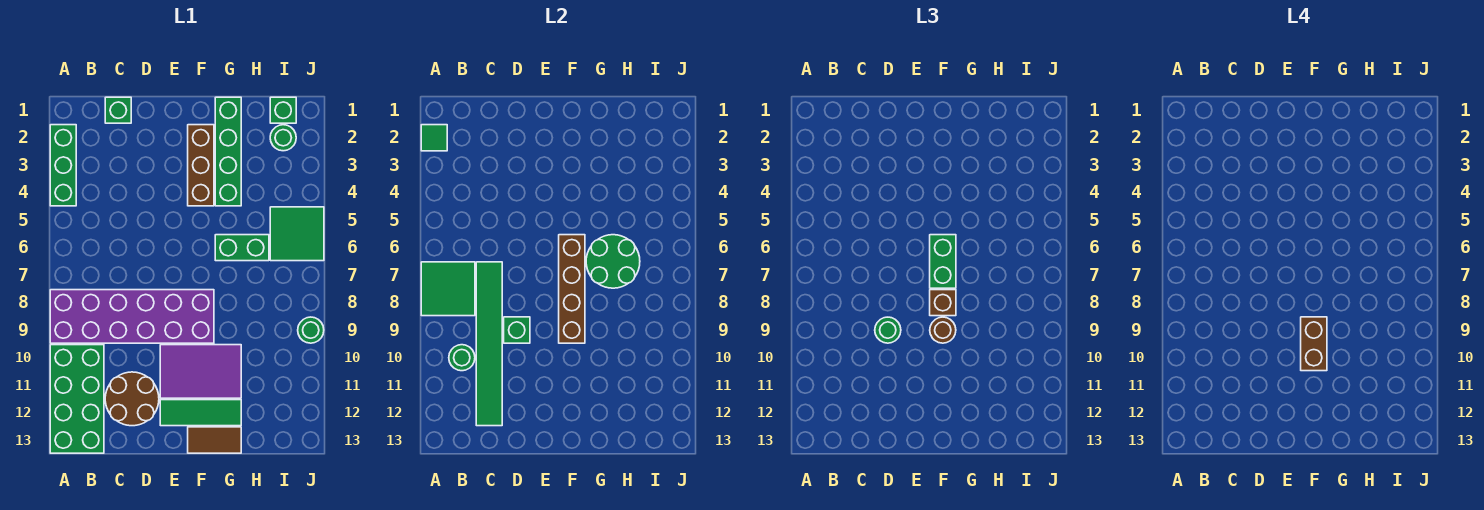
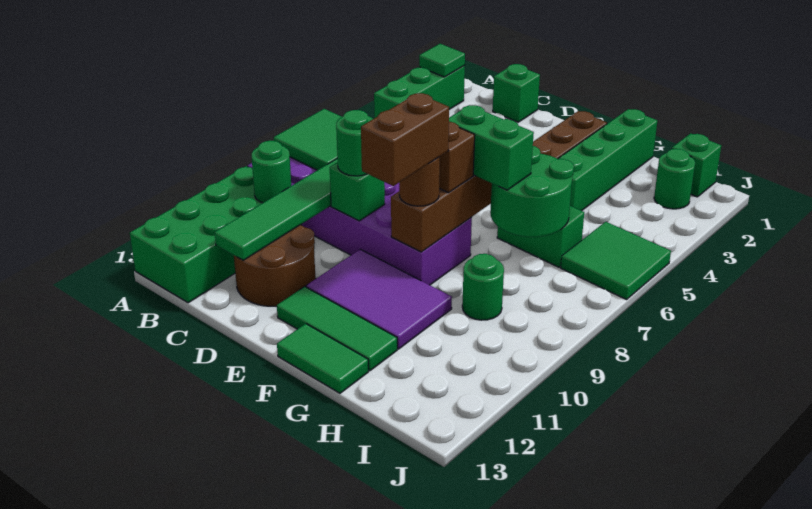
green 1x2 brick [930,235,956,288] -> green 1x2 brick turned to [449,105,534,190]
brown 1x2 tile [188,427,241,453] -> green 1x2 tile [277,324,368,393]
green 1x1 round brick [298,317,324,343] -> green 1x1 round brick moved to [462,254,504,320]

